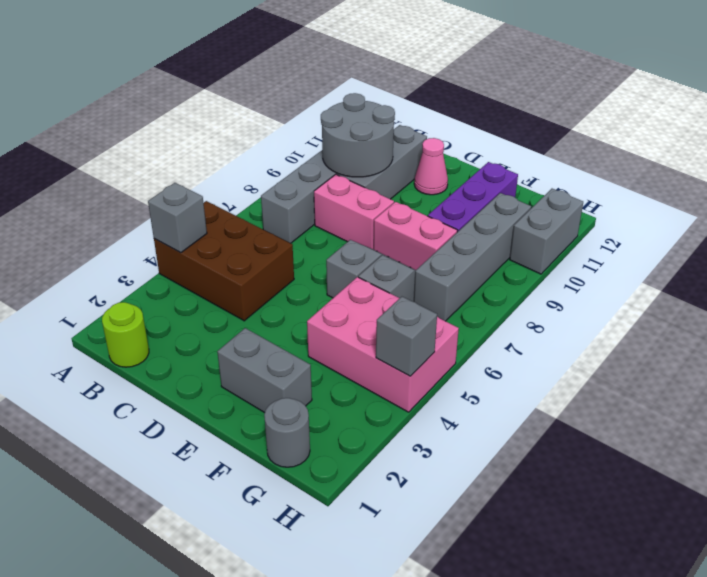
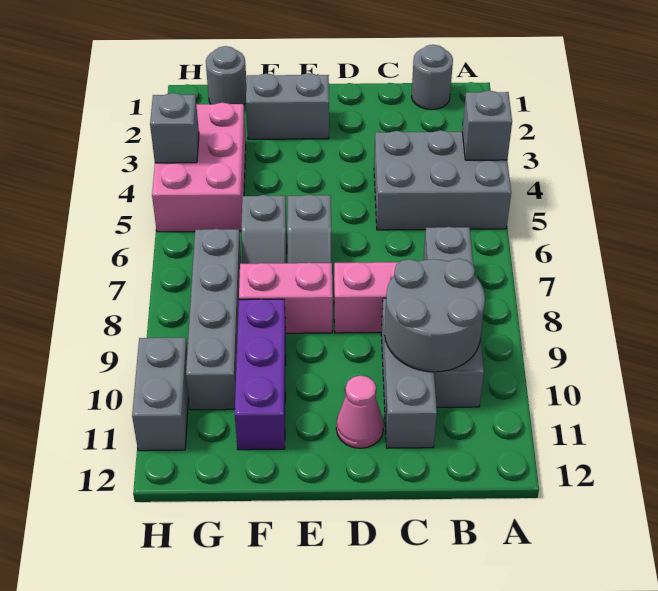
brown 2x3 brick [154,201,294,321] -> grey 2x3 brick [374,130,511,230]
lime 1x1 round brick [102,302,149,367] -> grey 1x1 round brick [411,45,453,110]
pink 2x3 brick [307,277,459,412] -> pink 2x3 brick turned to [152,102,246,232]

